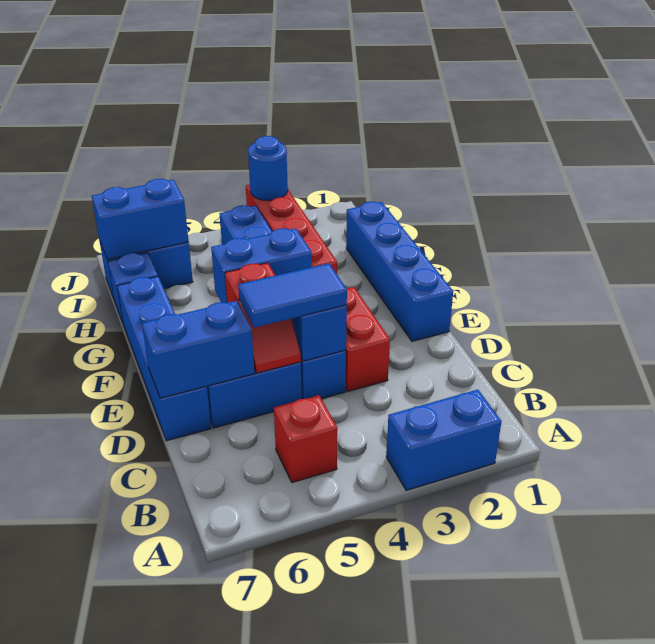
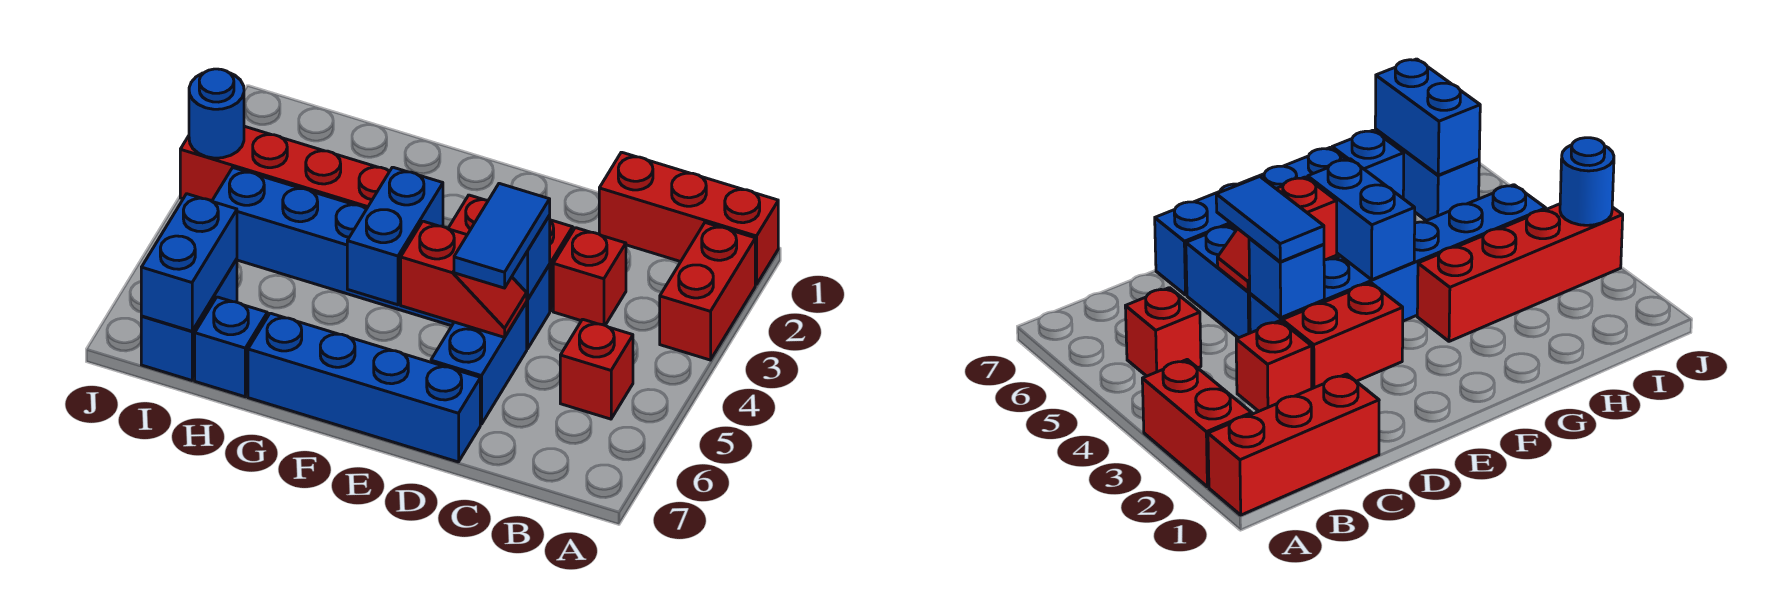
none -> red 1x3 brick [599,152,778,285]
blue 1x2 brick [386,390,502,490] -> red 1x2 brick [660,223,755,360]
none -> red 1x1 brick [553,228,626,325]
blue 1x2 brick [142,301,254,398] -> none
blue 1x4 brick [346,202,453,341] -> none

